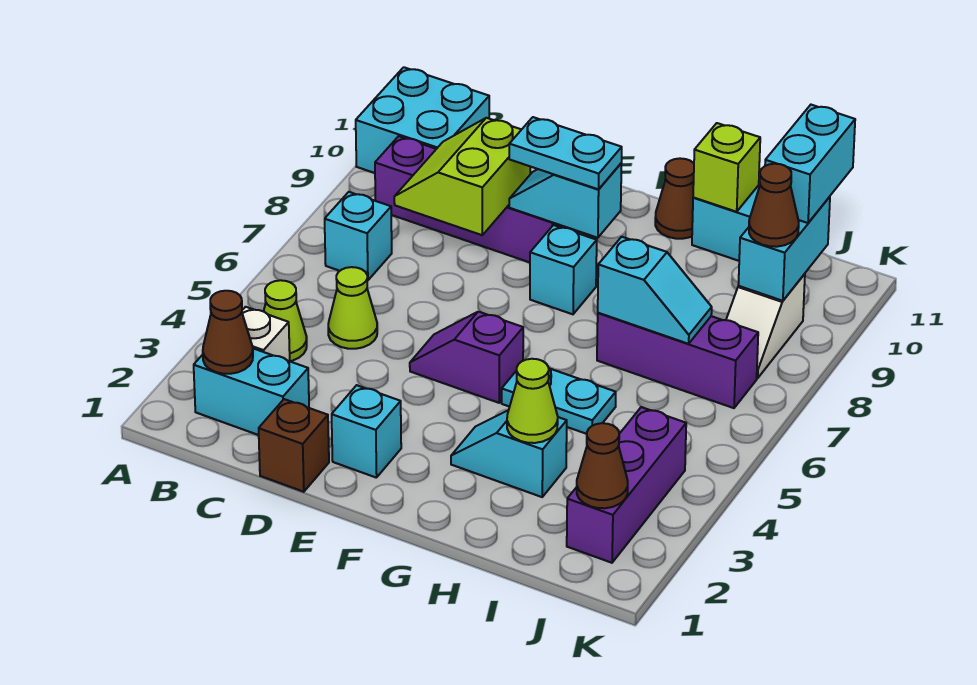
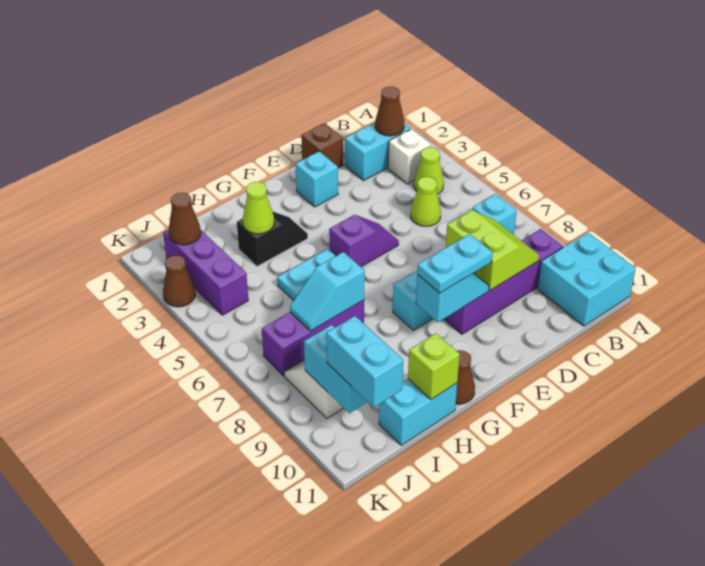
cyan 1x2 slope [451,410,567,497] -> black 1x2 slope [237,211,308,266]
brown 1x1 cone [749,164,799,247] -> brown 1x1 cone moved to [163,255,195,307]

